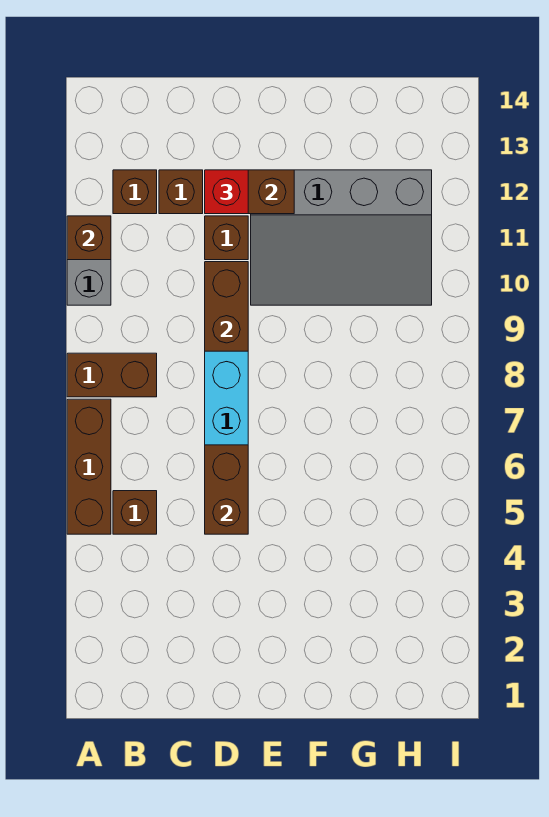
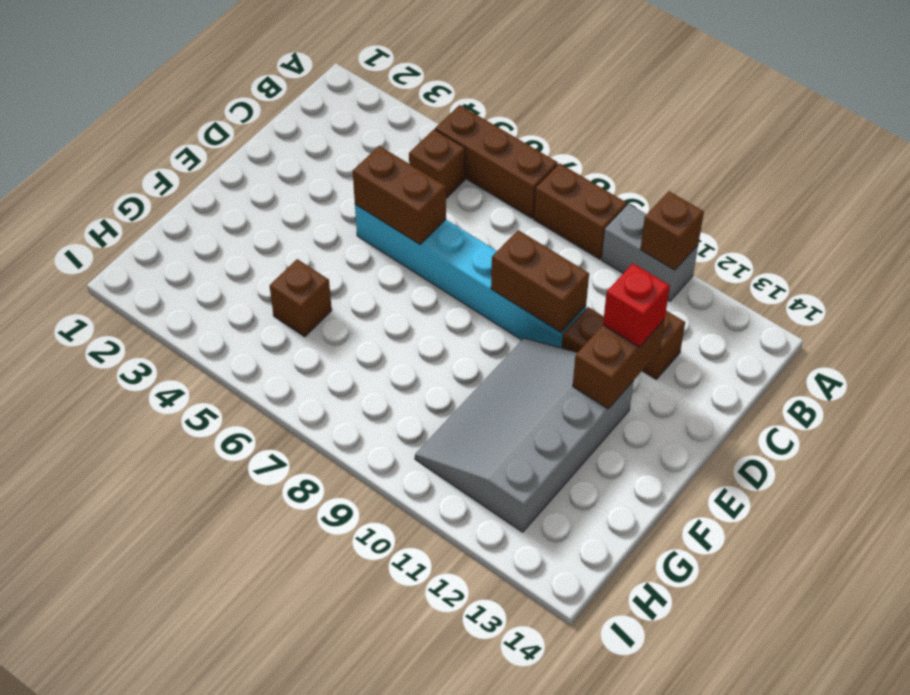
brown 1x2 brick [67,353,157,397] -> brown 1x2 brick turned to [534,163,627,259]
brown 1x1 brick [113,170,157,214] -> brown 1x1 brick moved to [270,259,332,337]

